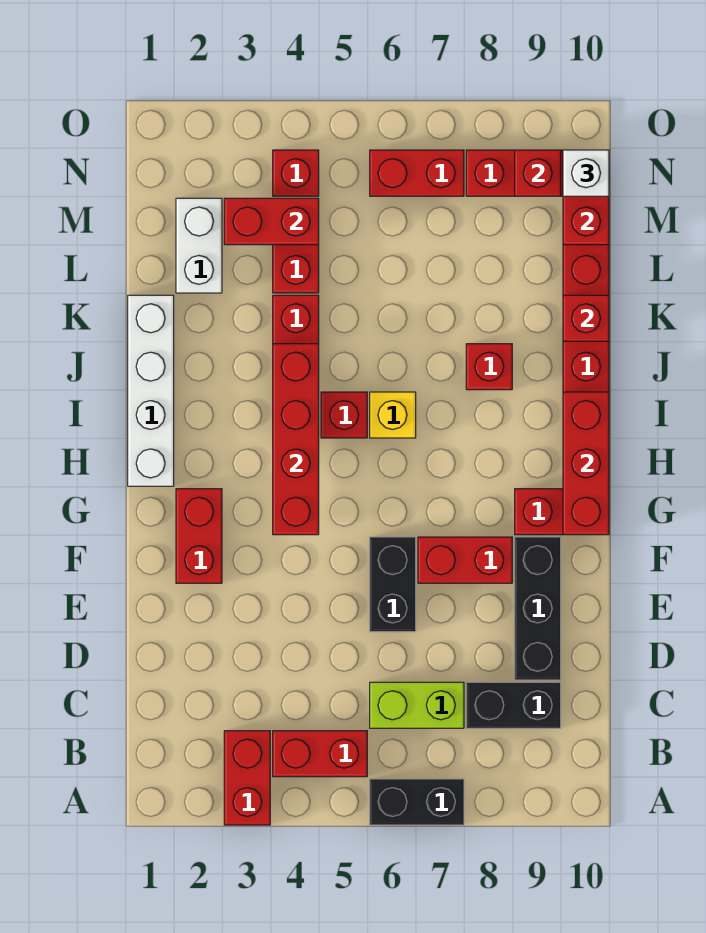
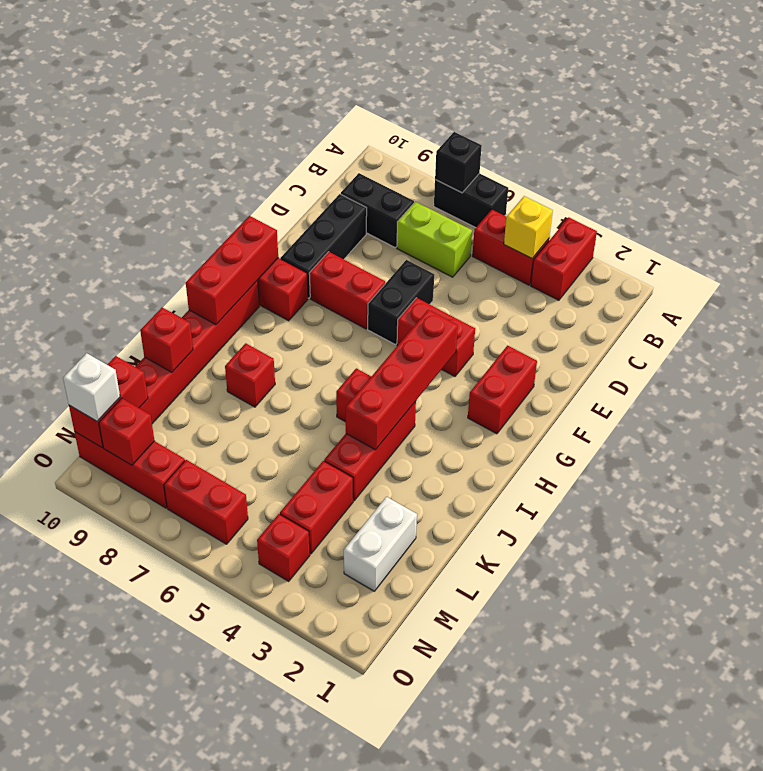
none -> black 1x1 brick [435,132,482,193]
white 1x4 brick [128,295,174,486] -> none
yellow 1x1 brick [370,392,416,438] -> yellow 1x1 brick moved to [504,196,553,258]
red 1x2 brick [224,198,319,245] -> red 1x2 brick moved to [397,298,475,376]

